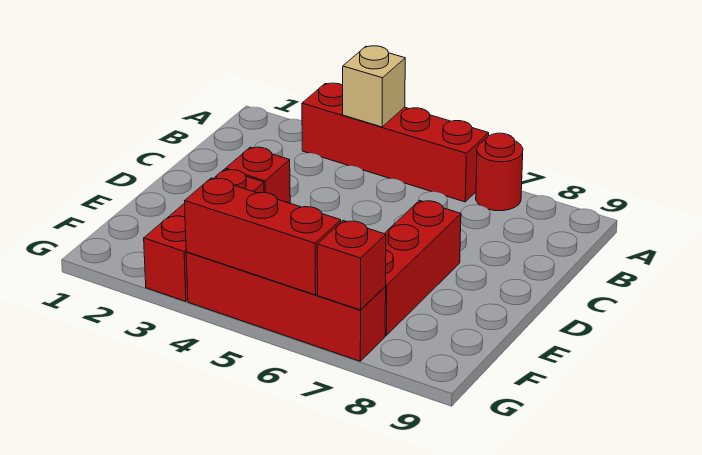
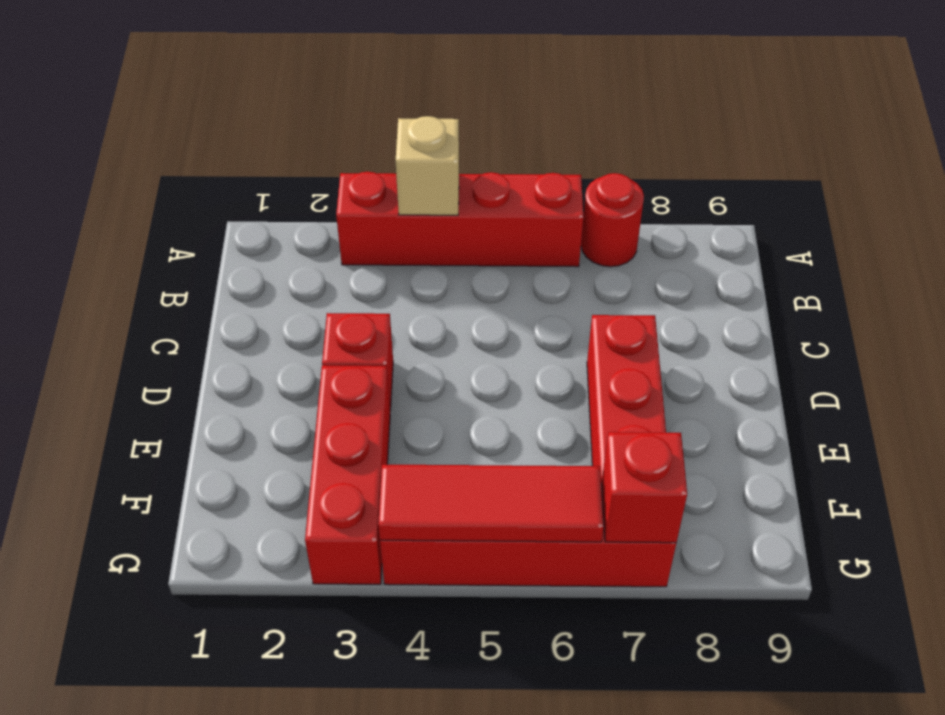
red 1x3 brick [185,178,341,295] -> red 1x3 tile [378,464,604,542]

